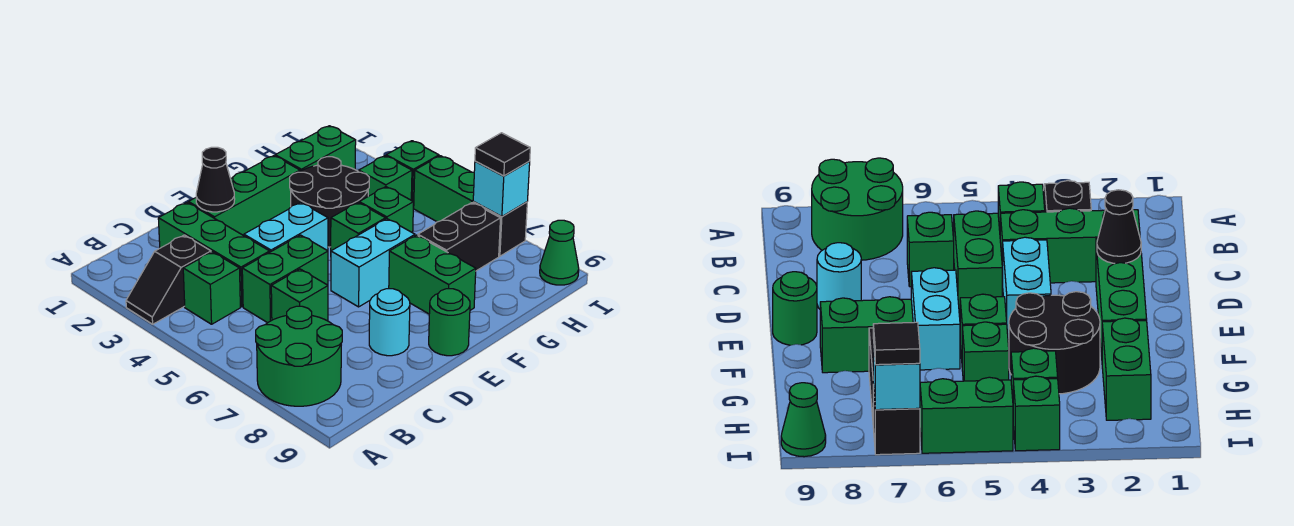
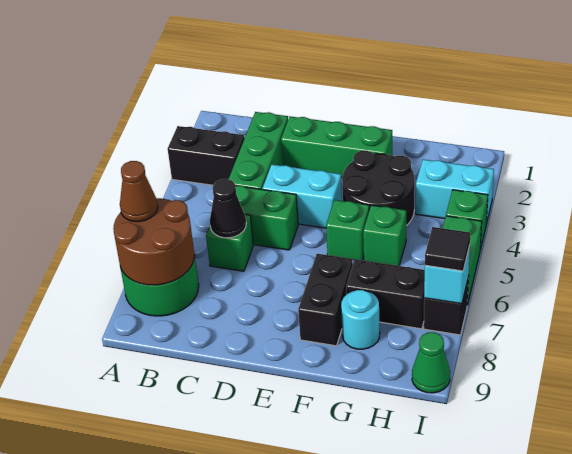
black 1x2 slope [126,235,211,324] -> black 1x2 brick [168,126,245,185]
none -> brown 2x2 round brick [113,198,194,285]
none -> brown 1x1 cone [120,161,158,222]
green 1x1 brick [183,252,240,324] -> none
black 1x1 cone [196,147,235,212] -> black 1x1 cone moved to [210,179,246,238]
cyan 1x1 round brick [369,289,410,356] -> cyan 1x1 round brick moved to [341,290,380,349]
cyan 1x2 brick [331,219,415,307] -> cyan 1x2 brick moved to [416,159,494,224]
green 1x1 round brick [429,289,470,356] -> none
green 1x2 brick [389,235,476,314] -> black 1x2 brick [298,254,353,346]
green 1x2 brick [275,126,356,171] -> none
green 1x1 brick [359,156,412,200] -> none

